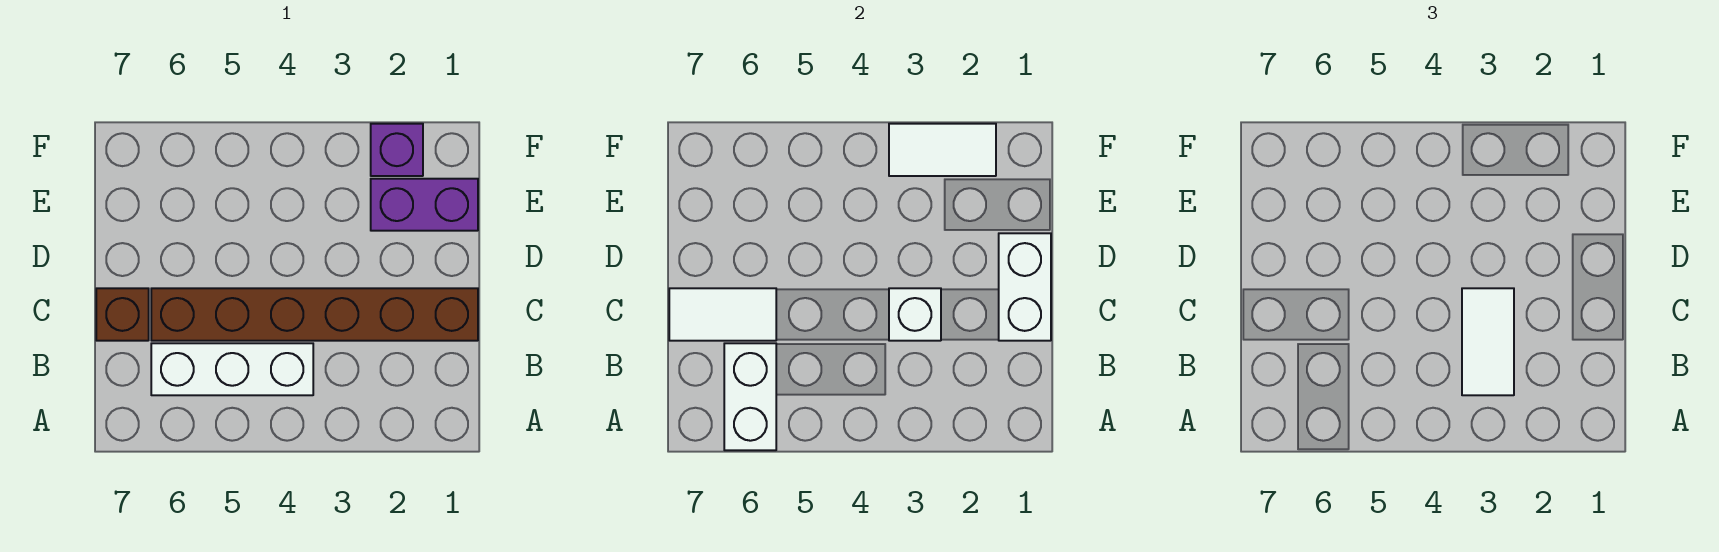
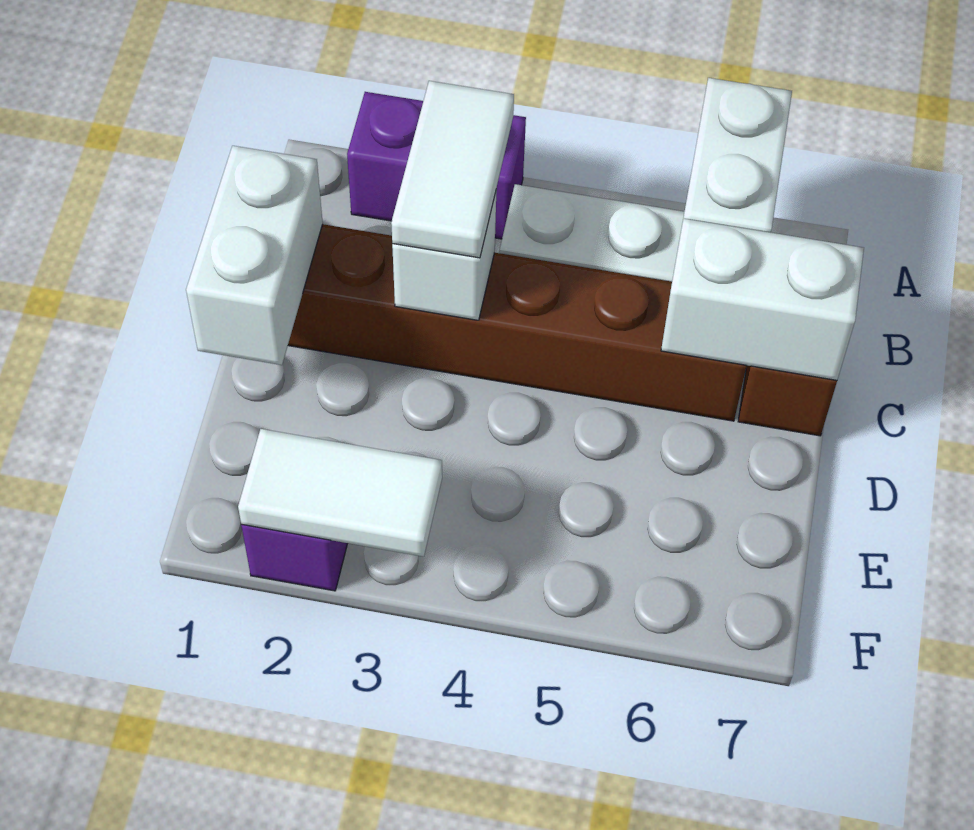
white 1x2 tile [669,288,776,341] -> white 1x2 brick [661,218,864,380]
purple 1x2 brick [371,179,478,231] -> purple 1x2 brick moved to [347,92,526,239]

